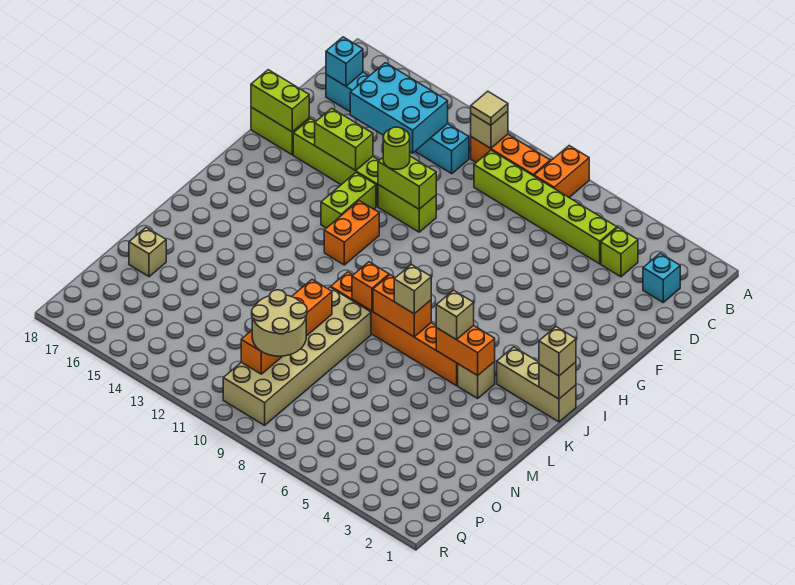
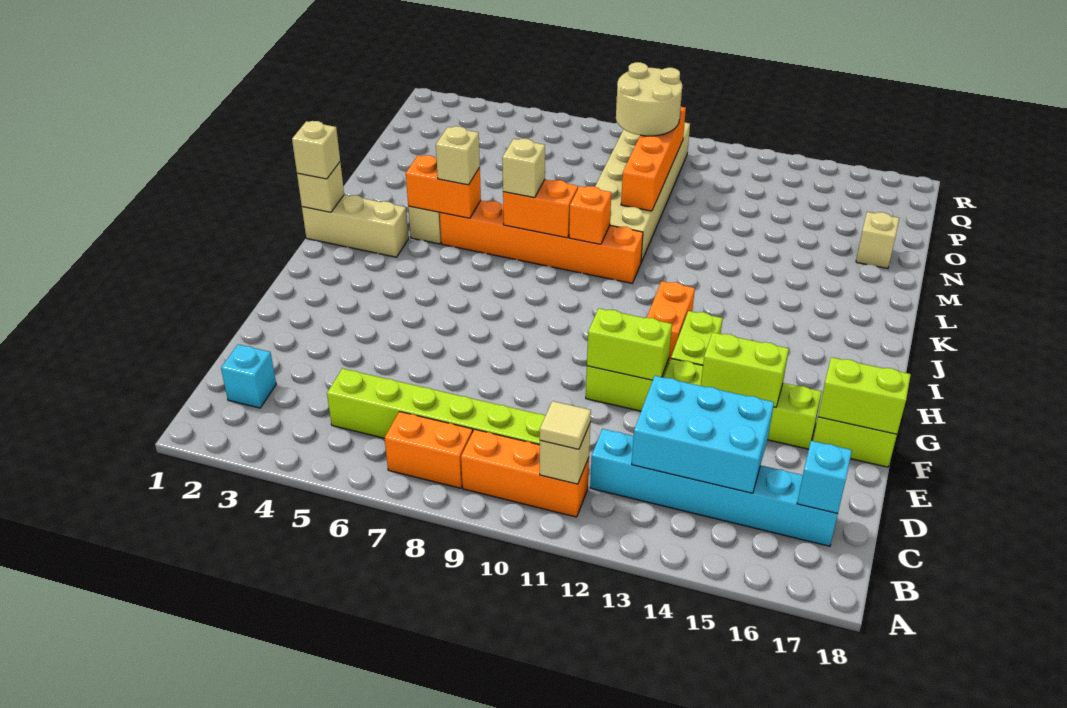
orange 1x2 brick [534,146,589,197] -> orange 1x2 brick turned to [385,412,473,488]
lime 1x1 brick [601,228,638,277] -> none
lime 1x1 round brick [383,127,410,169] -> none

